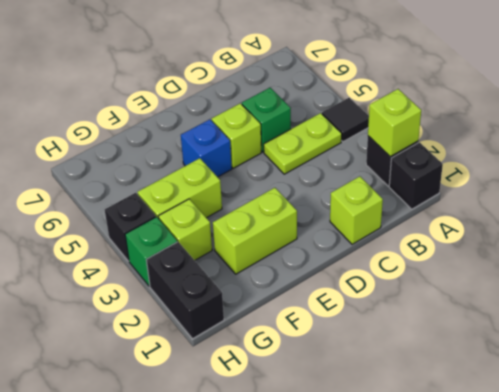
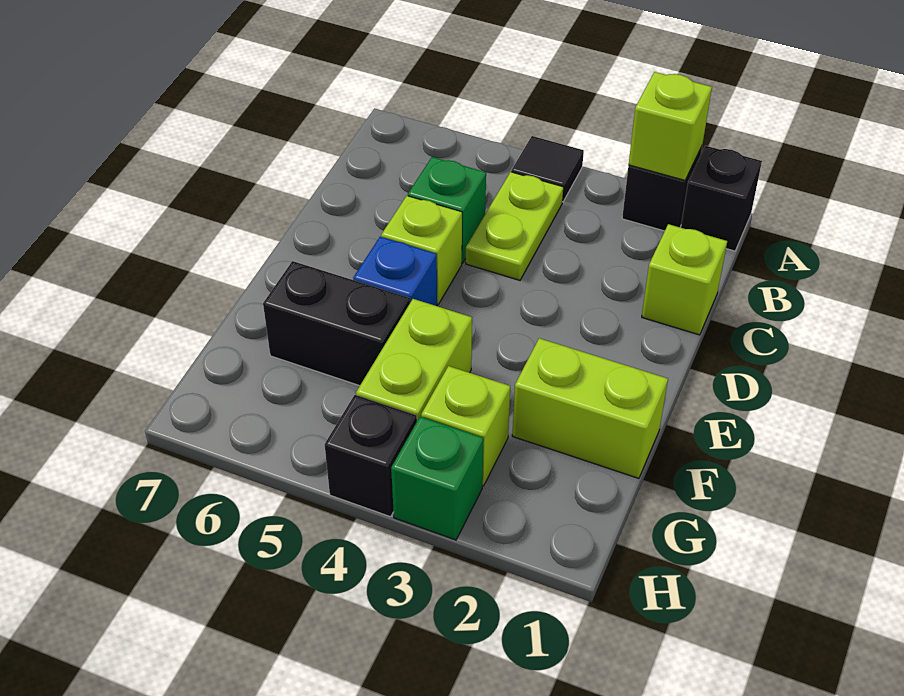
lime 1x2 brick [213,188,297,274] -> lime 1x2 brick turned to [512,338,668,478]
black 1x2 brick [146,242,224,339] -> black 1x2 brick moved to [263,261,410,386]

